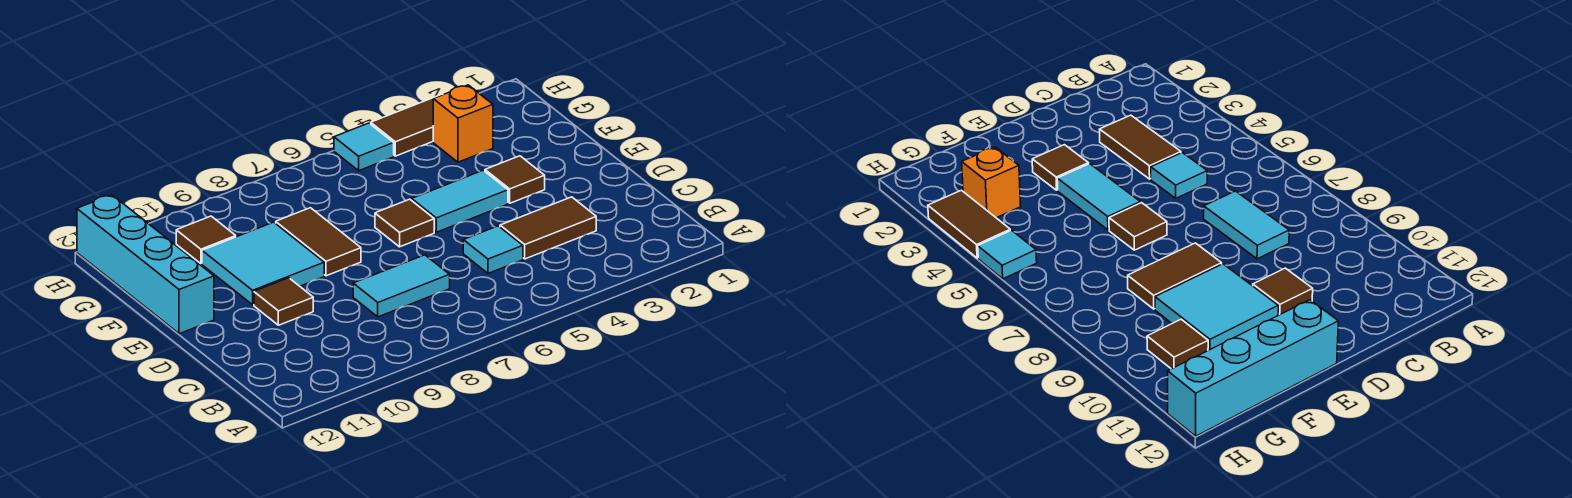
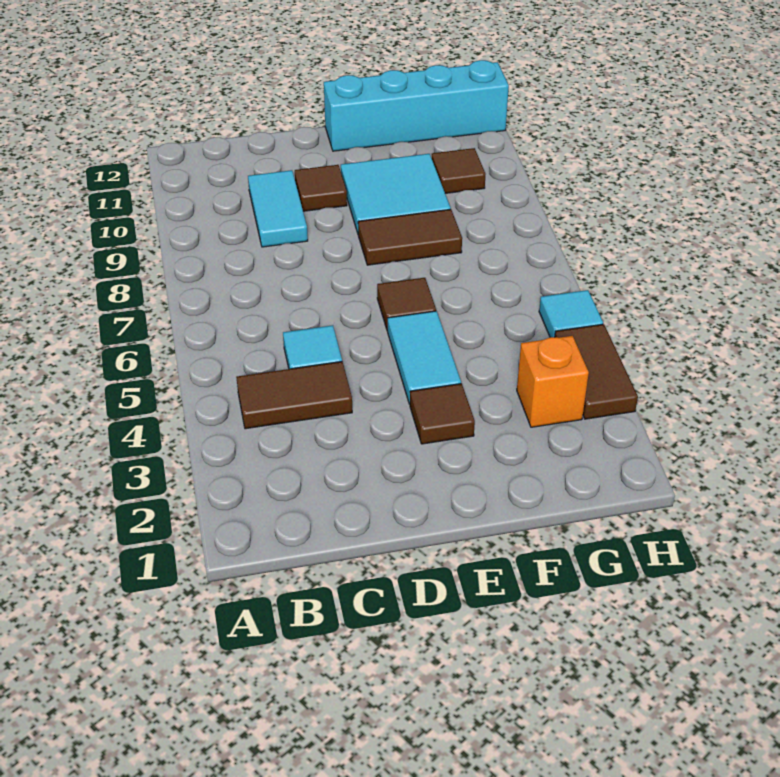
brown 1x2 tile [500,197,596,259] -> brown 1x2 tile turned to [236,362,352,429]
cyan 1x2 tile [353,255,450,317] -> cyan 1x2 tile moved to [248,170,308,247]

